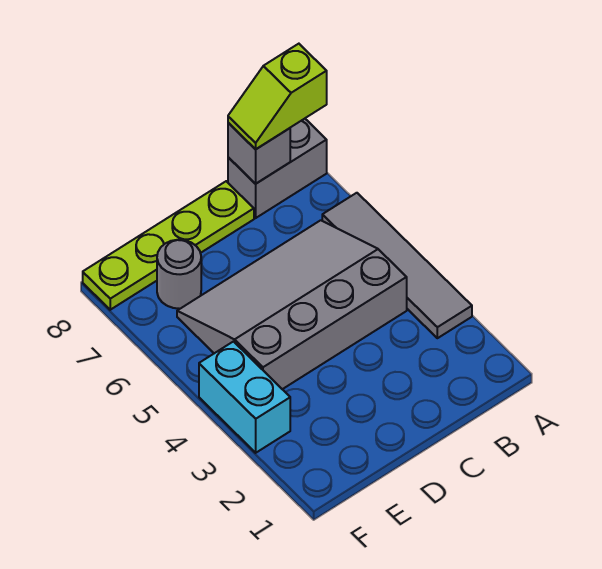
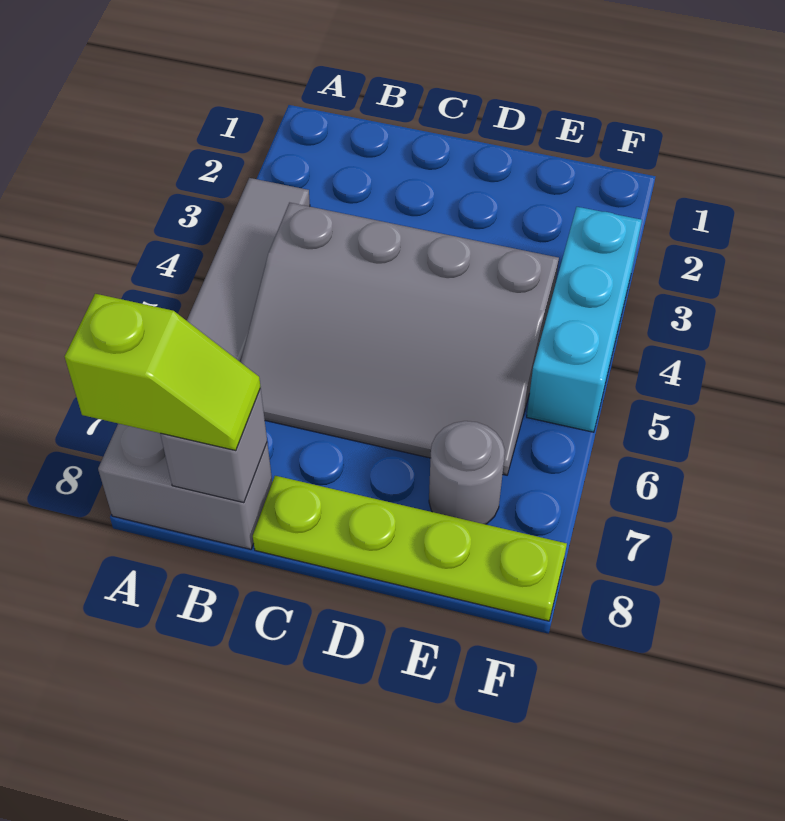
cyan 1x2 brick [199,342,290,453] -> cyan 1x3 brick [527,207,642,432]

